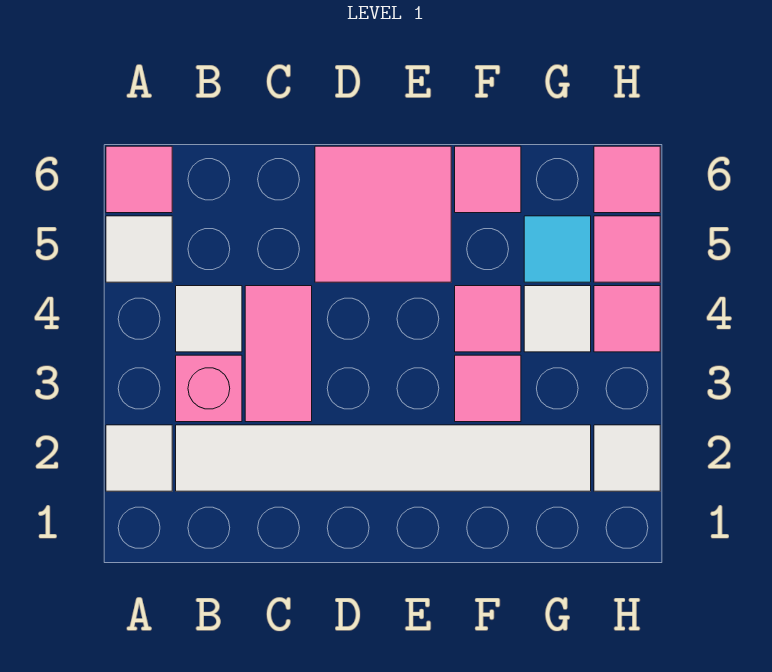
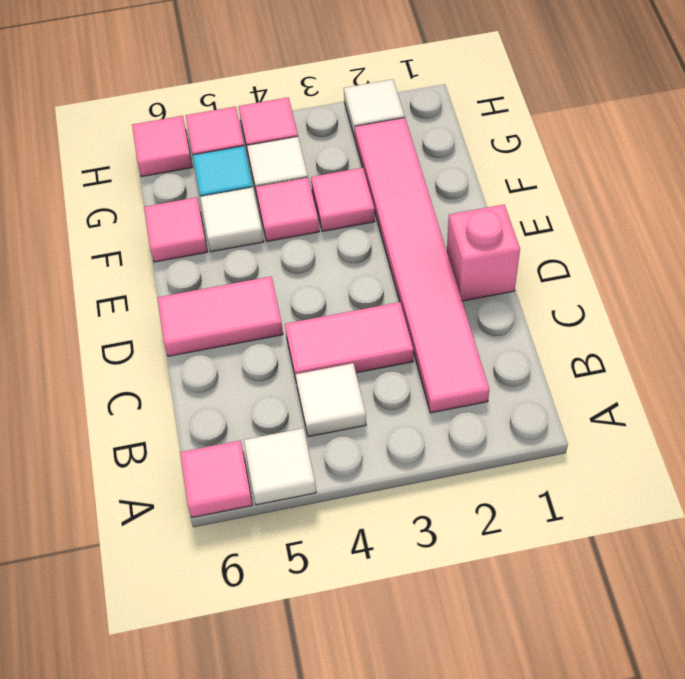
white 1x1 tile [106,425,172,491] -> white 1x1 tile moved to [200,187,264,252]
white 1x6 tile [176,425,591,491] -> pink 1x6 tile [355,118,489,413]
pink 1x1 brick [176,355,242,422] -> pink 1x1 brick moved to [447,205,520,301]
pink 2x2 tile [315,146,451,282] -> pink 1x2 tile [157,276,283,356]

